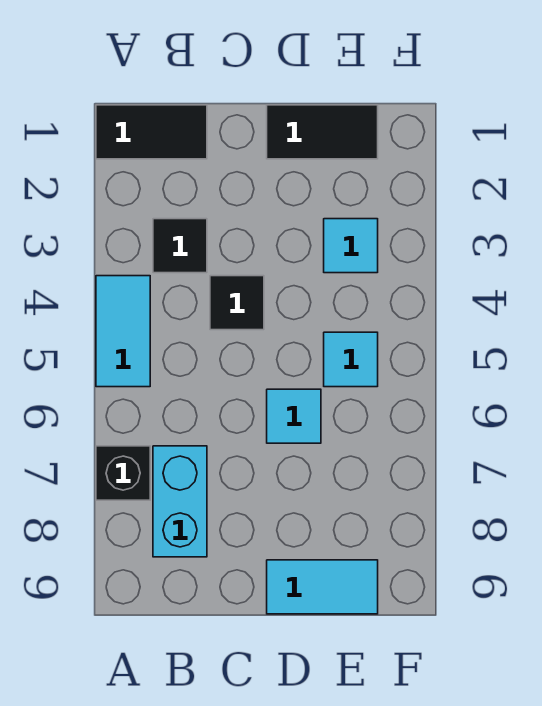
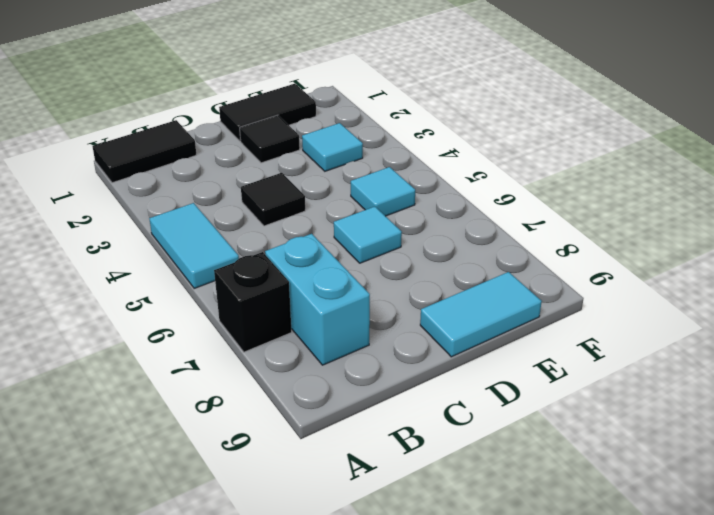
black 1x1 tile [153,219,207,273] -> black 1x1 tile moved to [240,115,300,163]

